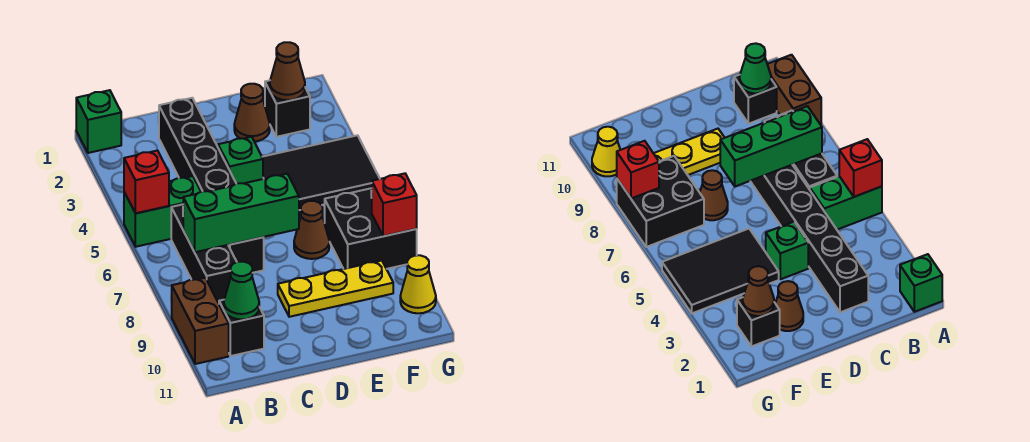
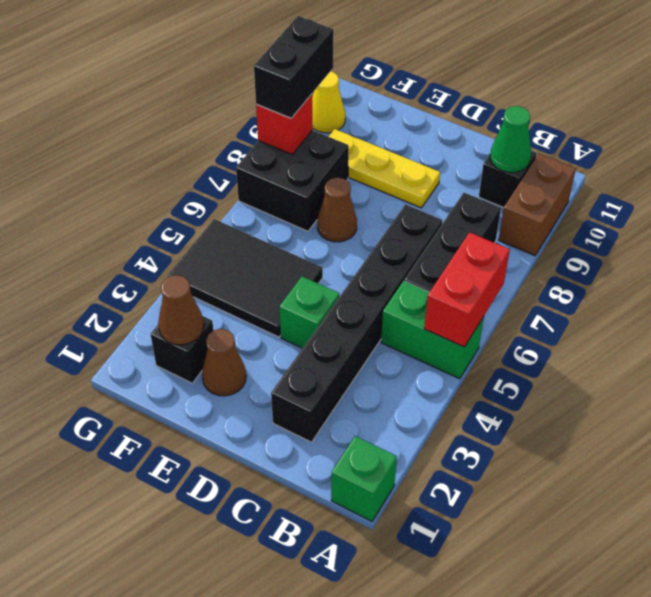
red 1x1 brick [124,151,169,213] -> red 1x2 brick [424,232,510,347]
green 1x3 brick [183,174,299,252] -> none
none -> black 1x2 brick [254,16,334,118]

